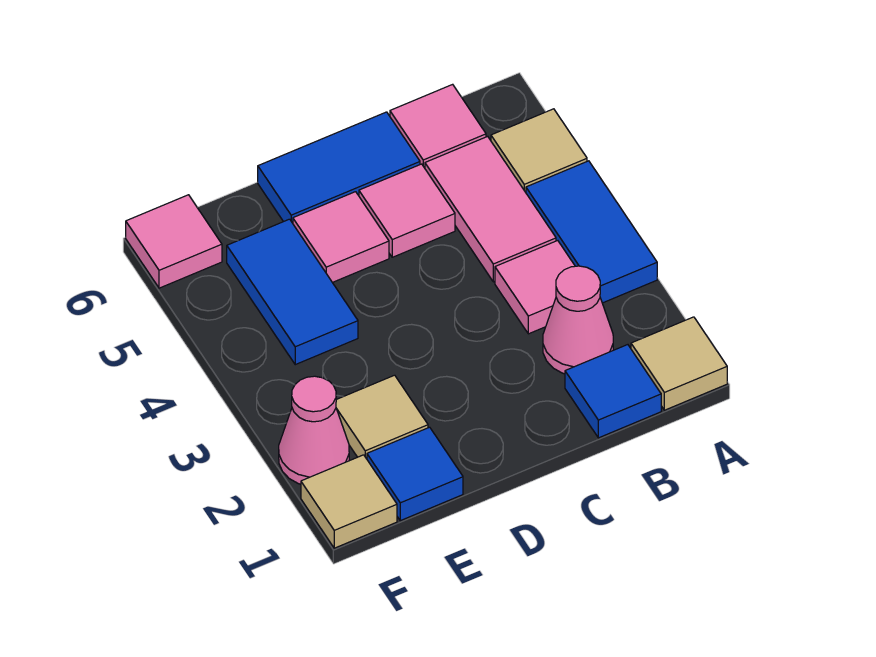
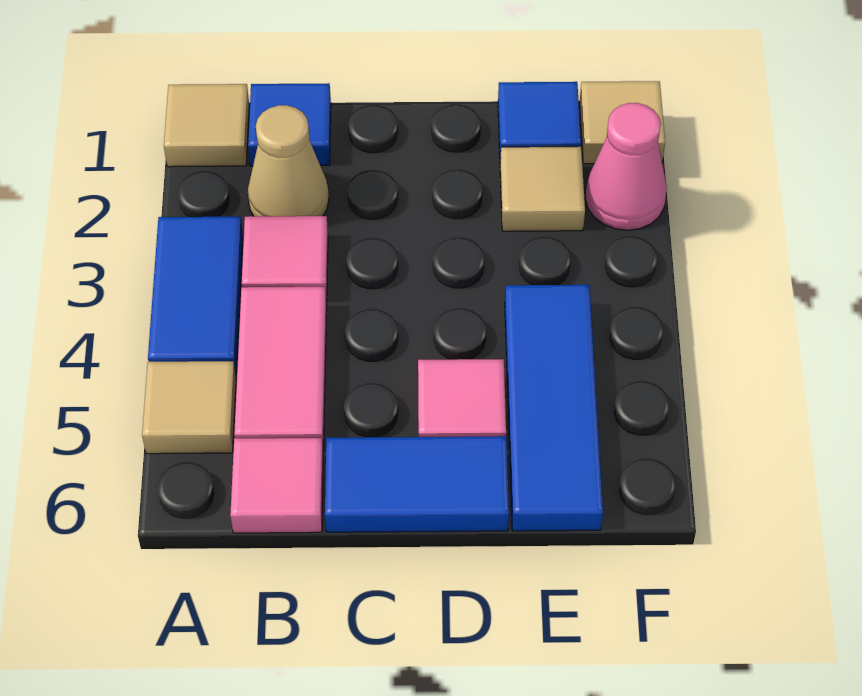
pink 1x1 cone [543,266,613,374] -> tan 1x1 cone [248,105,329,216]
pink 1x1 tile [359,164,455,257] -> none
blue 1x2 tile [227,219,358,365] -> blue 1x3 tile [505,285,603,531]
pink 1x1 tile [126,195,222,288] -> none

